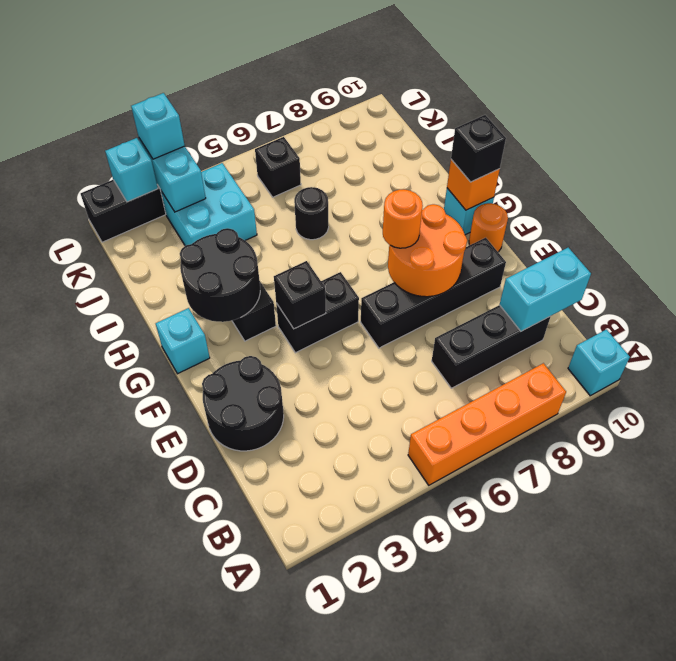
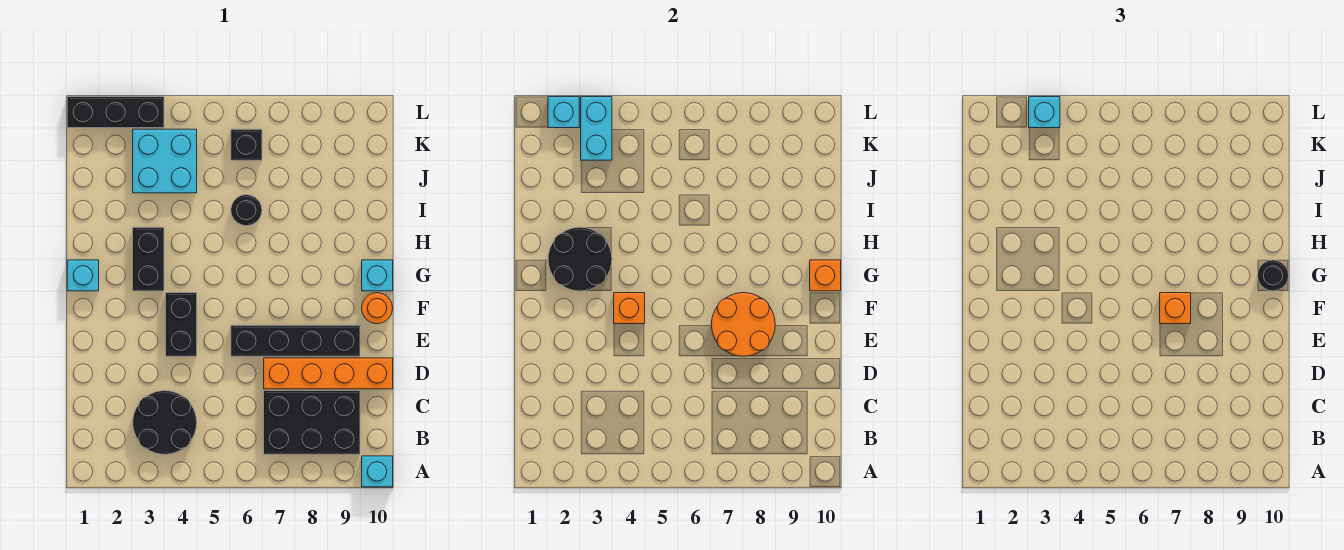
orange 1x4 brick [408,363,566,485] -> orange 1x4 brick moved to [264,358,393,389]
black 1x3 brick [432,305,550,388] -> black 2x3 brick [264,391,360,454]
cyan 1x2 brick [500,248,591,331] -> none
black 2x2 round brick [202,356,284,451] -> black 2x2 round brick moved to [133,391,197,454]
black 1x2 brick [276,272,359,353] -> black 1x2 brick turned to [166,293,197,356]
black 1x1 brick [274,261,326,329] -> orange 1x1 brick [614,293,645,324]
orange 1x1 round brick [383,189,423,248] -> orange 1x1 brick [1160,293,1191,324]
black 1x1 brick [451,115,506,182] -> black 1x1 round brick [1258,260,1289,291]

